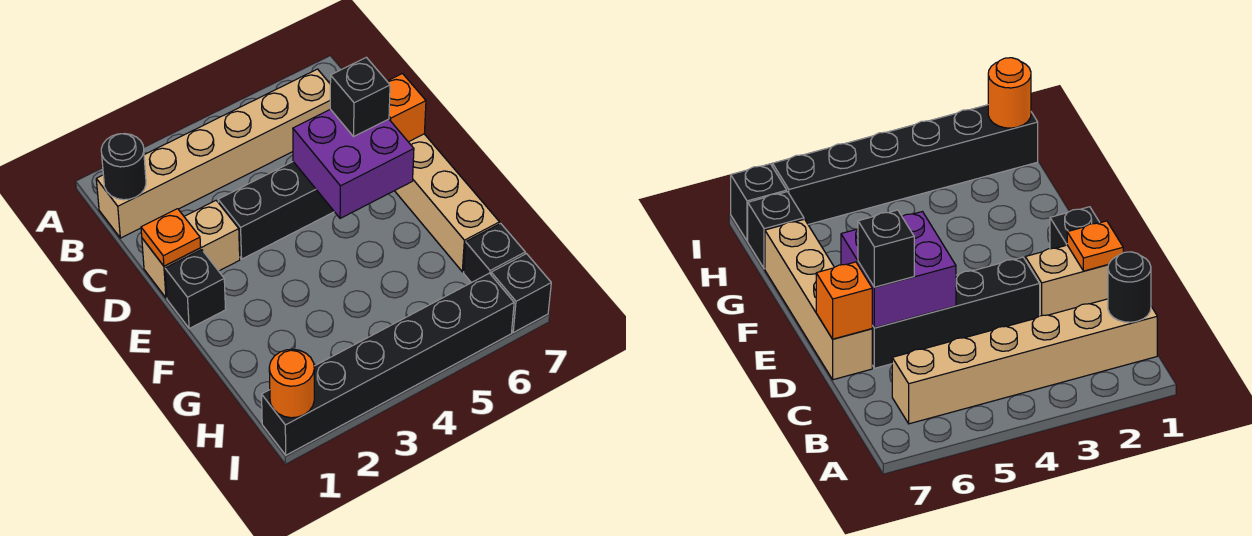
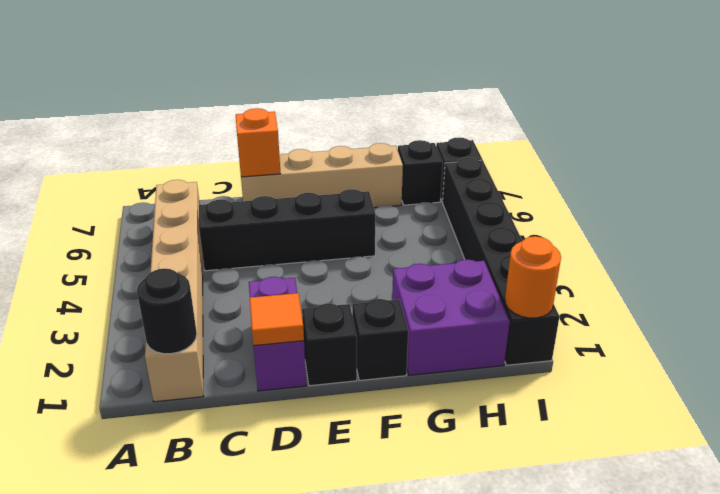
tan 1x2 brick [142,201,240,298] -> purple 1x2 brick [249,277,306,391]
orange 1x1 plate [141,209,201,266] -> orange 1x1 tile [250,293,304,346]
black 1x4 brick [218,162,334,259] -> black 1x4 brick turned to [199,189,375,271]
purple 2x2 brick [293,109,414,218] -> purple 2x2 brick moved to [392,260,510,375]
black 1x1 brick [330,57,390,136] -> black 1x1 brick moved to [352,299,408,381]

